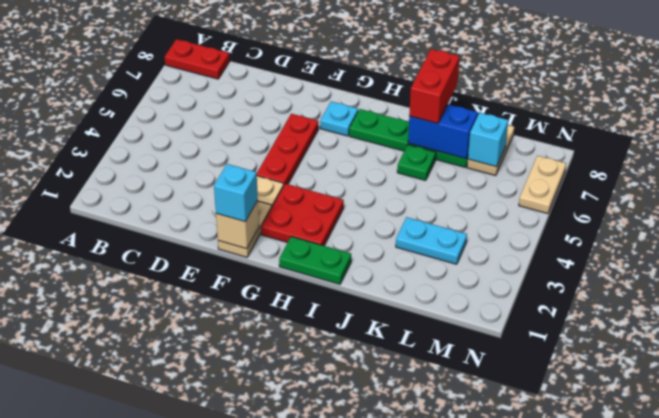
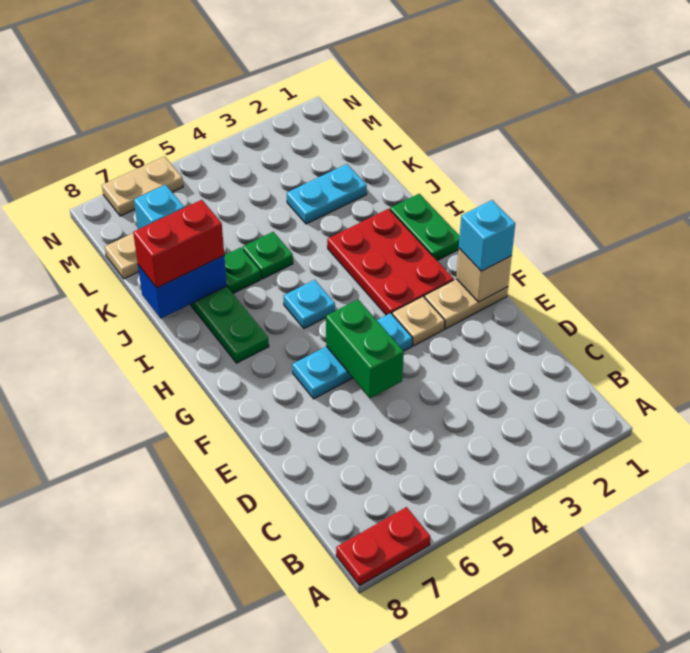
red 1x2 plate [165,39,230,79] -> red 1x2 plate turned to [336,507,430,586]
none -> green 1x2 brick [326,300,404,398]
red 1x3 plate [257,114,318,184] -> cyan 1x3 plate [292,313,412,399]
red 2x2 plate [261,184,344,246] -> red 2x3 plate [327,209,454,315]
cyan 1x1 plate [320,101,358,136] -> cyan 1x1 plate moved to [283,280,335,329]
none -> green 1x1 plate [243,232,293,279]
blue 1x2 brick [408,104,478,159] -> blue 1x2 brick turned to [138,256,227,318]
cyan 1x2 plate [396,217,467,264] -> cyan 1x2 plate turned to [287,164,367,224]

